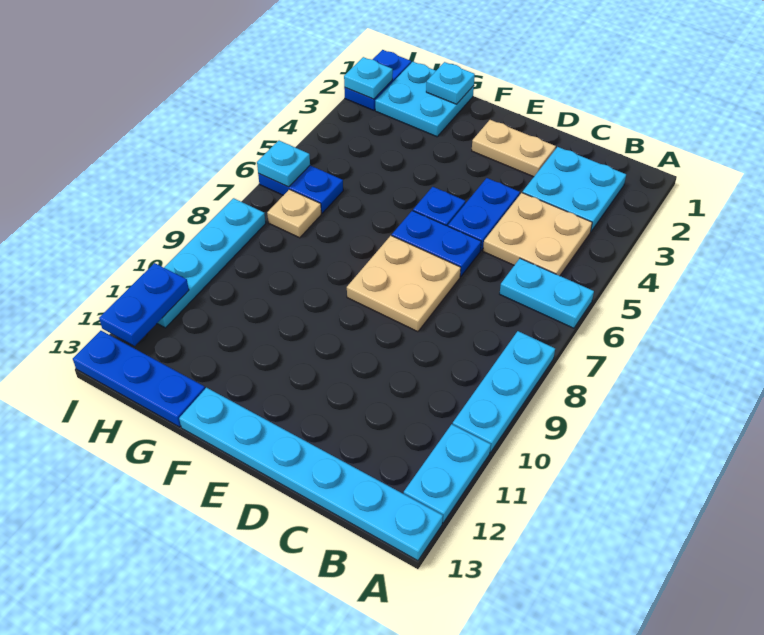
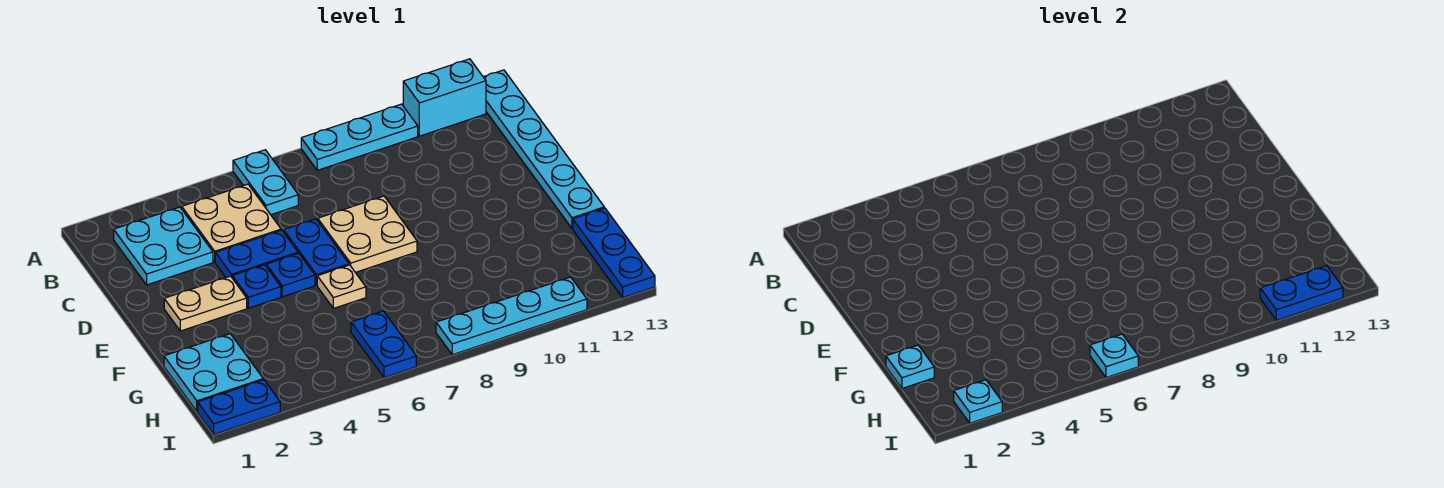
cyan 1x2 plate [404,424,491,523] -> cyan 1x2 brick [403,59,486,136]
tan 1x2 plate [472,120,556,177] -> tan 1x2 plate turned to [164,276,247,331]
none -> blue 1x1 plate [232,265,281,308]
tan 1x1 plate [267,189,321,238] -> tan 1x1 plate moved to [317,265,366,308]

